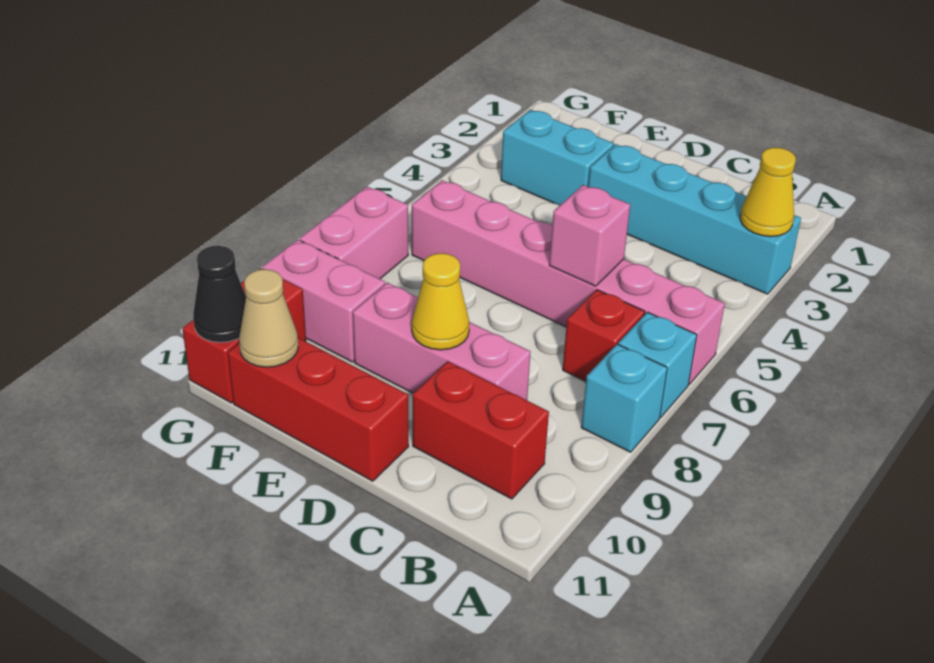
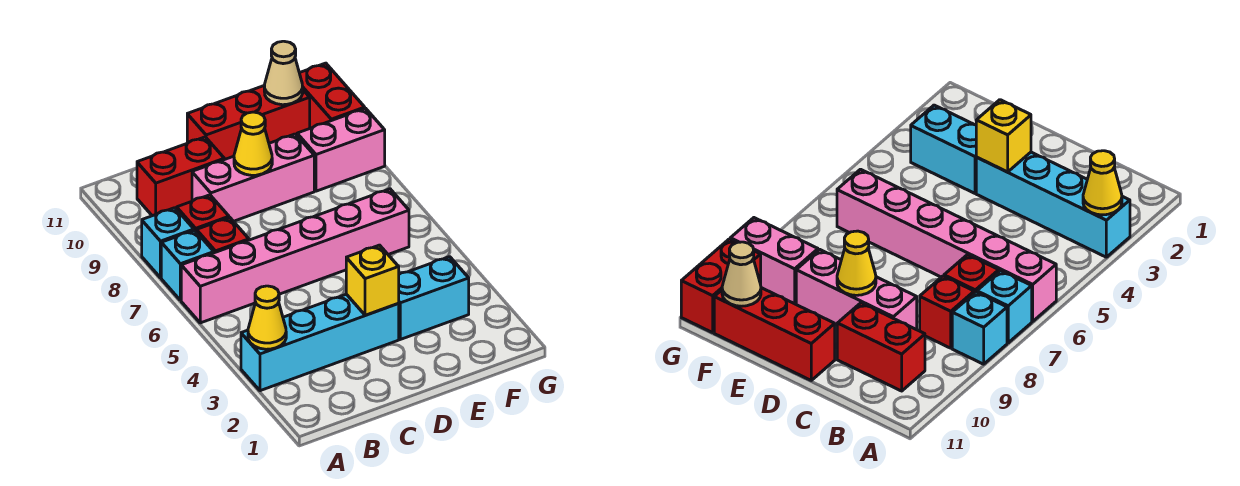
none -> red 1x1 brick [177,195,229,232]
pink 1x1 brick [549,185,630,286] -> none
none -> yellow 1x1 brick [346,245,399,315]
pink 1x2 brick [299,187,408,279] -> none
black 1x1 cone [193,246,246,342] -> none

